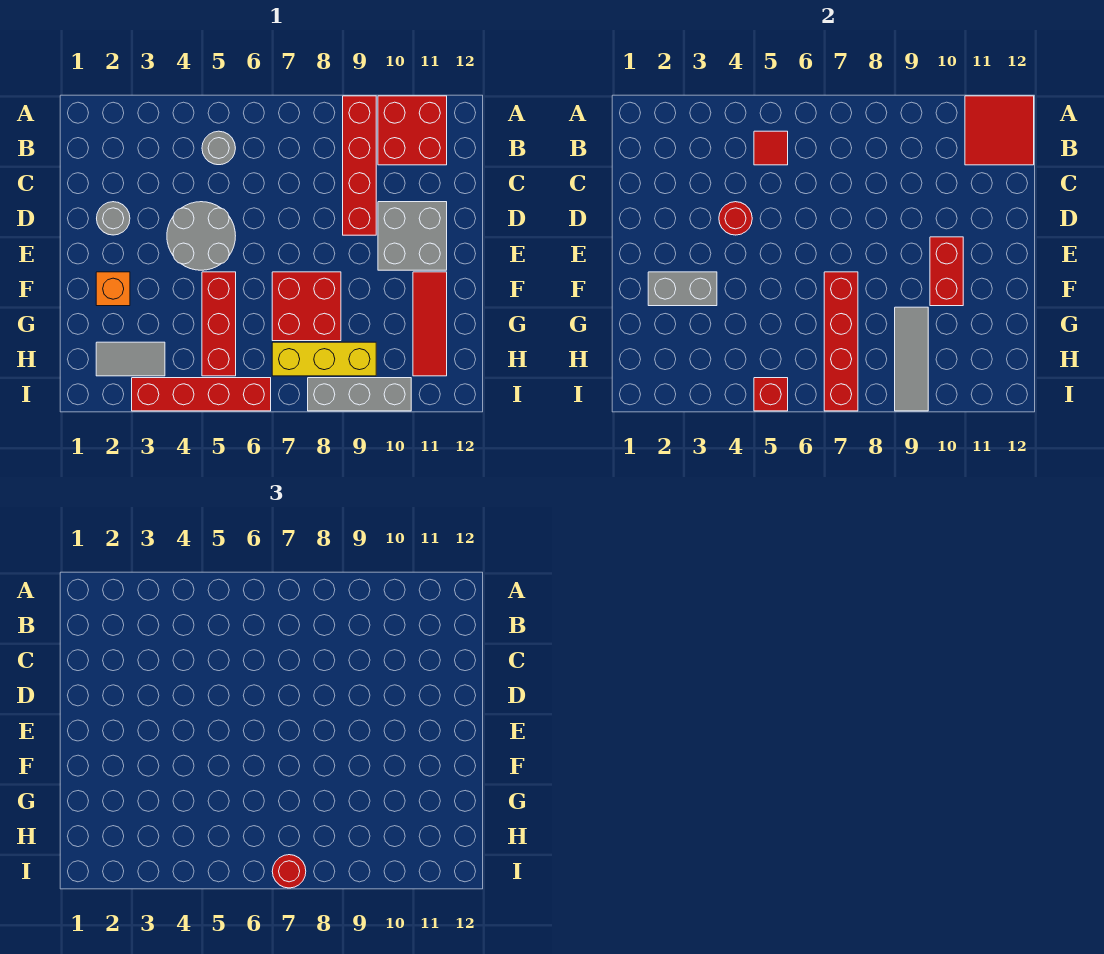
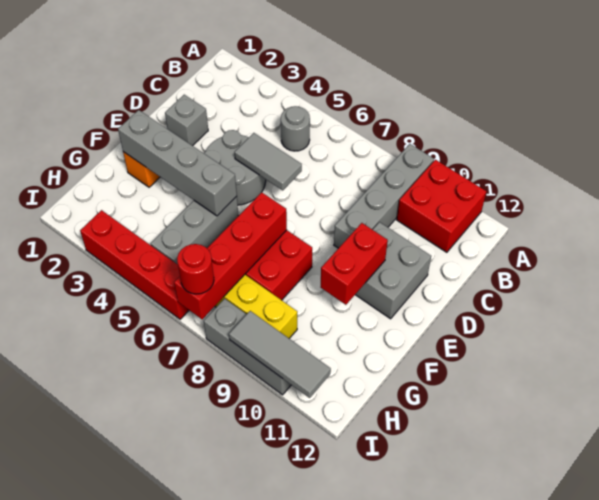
red 1x4 brick [343,96,376,235] -> grey 1x4 brick [334,144,434,248]
red 2x2 tile [965,96,1034,165] -> none
red 1x1 tile [754,131,788,165] -> none
grey 1x1 round brick [97,202,130,235] -> grey 1x1 brick [165,95,208,146]
red 1x1 round brick [719,202,752,235] -> none
grey 1x2 brick [648,272,717,306] -> grey 1x4 brick [118,110,237,216]
red 1x3 brick [202,272,236,376] -> grey 1x3 brick [151,196,238,264]
red 1x3 tile [413,272,447,376] -> none
grey 1x3 tile [895,307,928,411] -> grey 1x3 tile turned to [229,311,331,398]
grey 1x2 tile [96,342,165,376] -> grey 1x2 tile moved to [235,133,302,190]
red 1x1 brick [754,378,788,411] -> none

